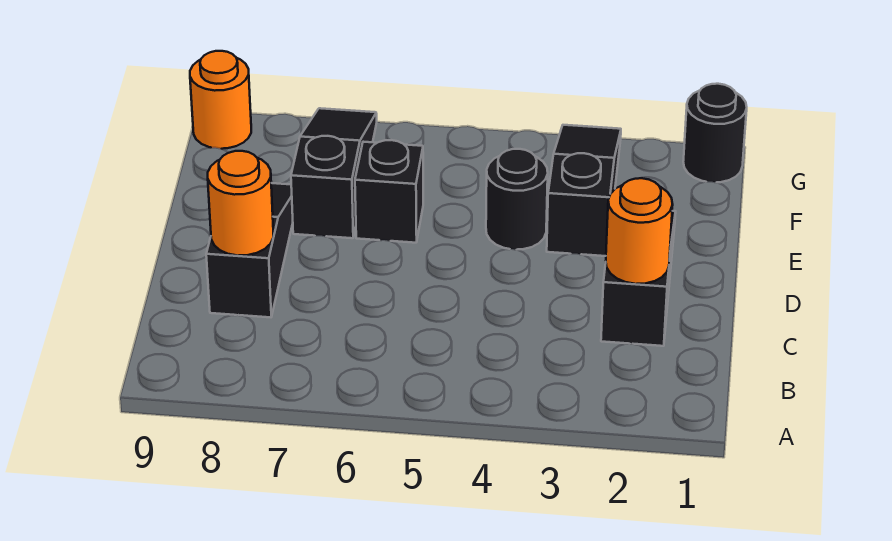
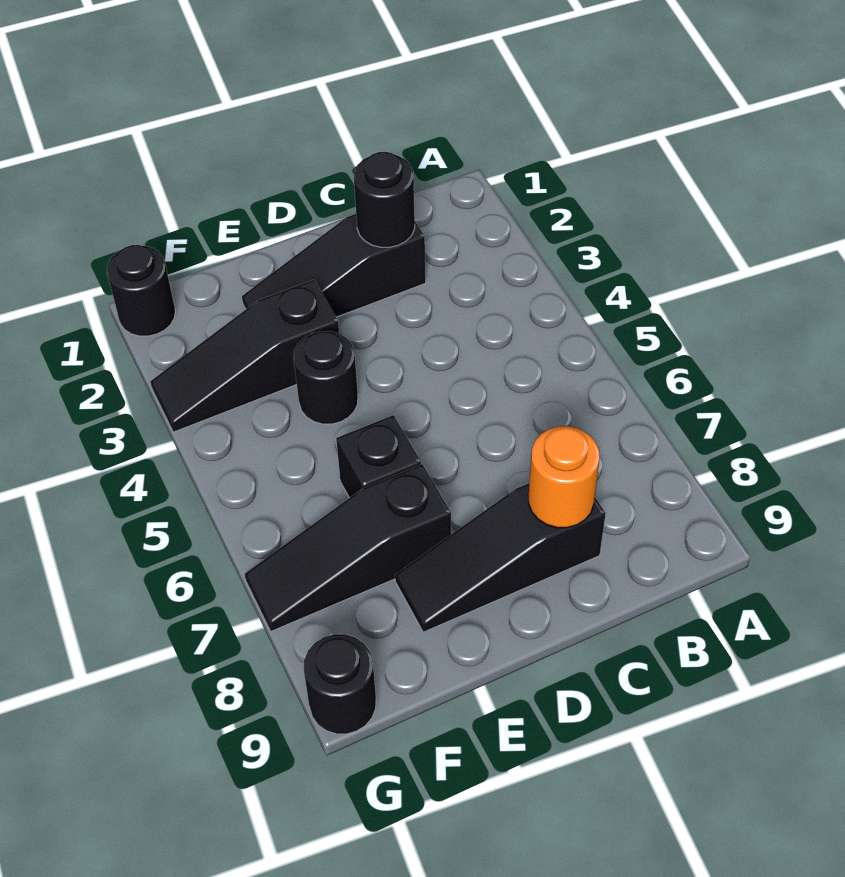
orange 1x1 round brick [606,178,673,284] -> black 1x1 round brick [354,152,415,247]
orange 1x1 round brick [190,51,251,149] -> black 1x1 round brick [304,634,376,734]

